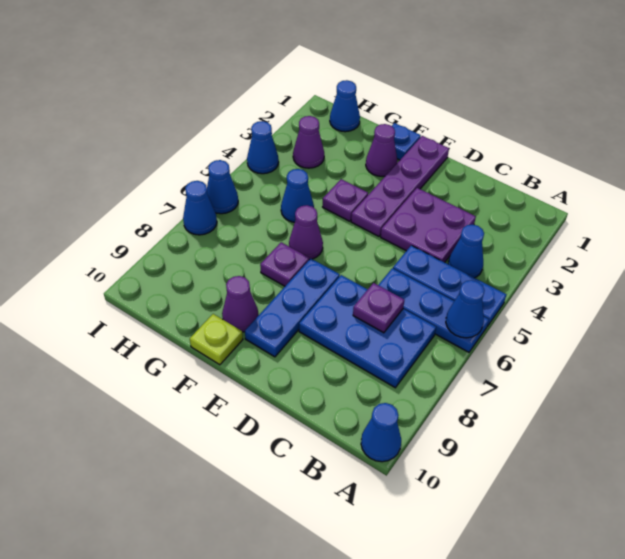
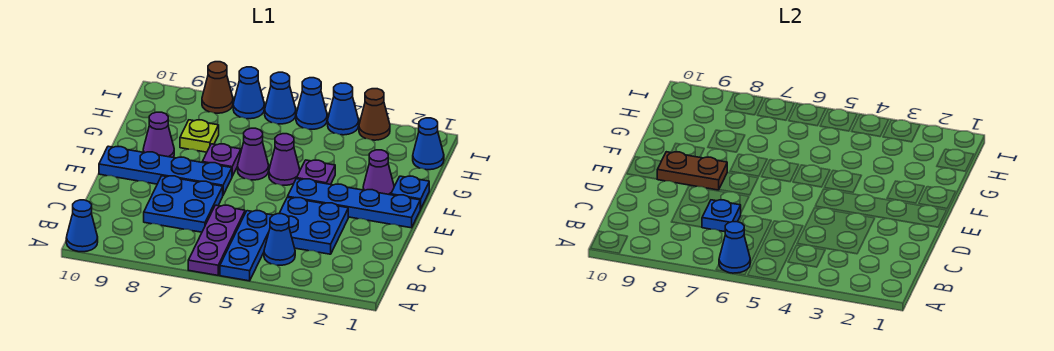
blue 1x3 plate [379,268,489,352] -> purple 1x3 plate [188,205,245,275]
blue 2x3 plate [299,275,436,388] -> blue 2x2 plate [144,176,223,232]
purple 2x2 plate [381,188,476,262] -> blue 2x2 plate [279,197,348,254]
purple 1x1 plate [353,283,404,333] -> blue 1x1 plate [702,200,741,232]
purple 1x4 plate [351,136,449,236] -> blue 1x4 plate [288,179,420,228]
blue 1x3 plate [245,259,340,357] -> blue 1x4 plate [99,146,232,195]
none -> brown 1x2 plate [657,152,727,190]
lime 1x1 plate [190,314,243,365] -> lime 1x1 plate moved to [180,120,219,152]
blue 1x1 cone [281,169,314,222] -> blue 1x1 cone moved to [296,78,327,129]
purple 1x1 cone [293,116,324,168] -> purple 1x1 cone moved to [269,134,300,185]
none -> brown 1x1 cone [359,89,390,140]
none -> brown 1x1 cone [202,62,233,113]

